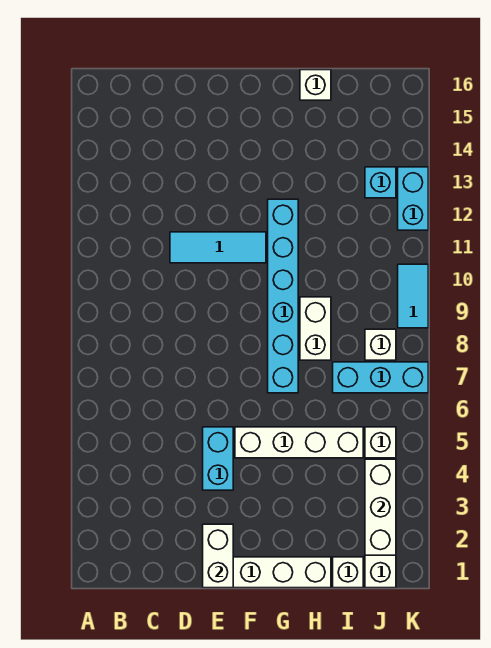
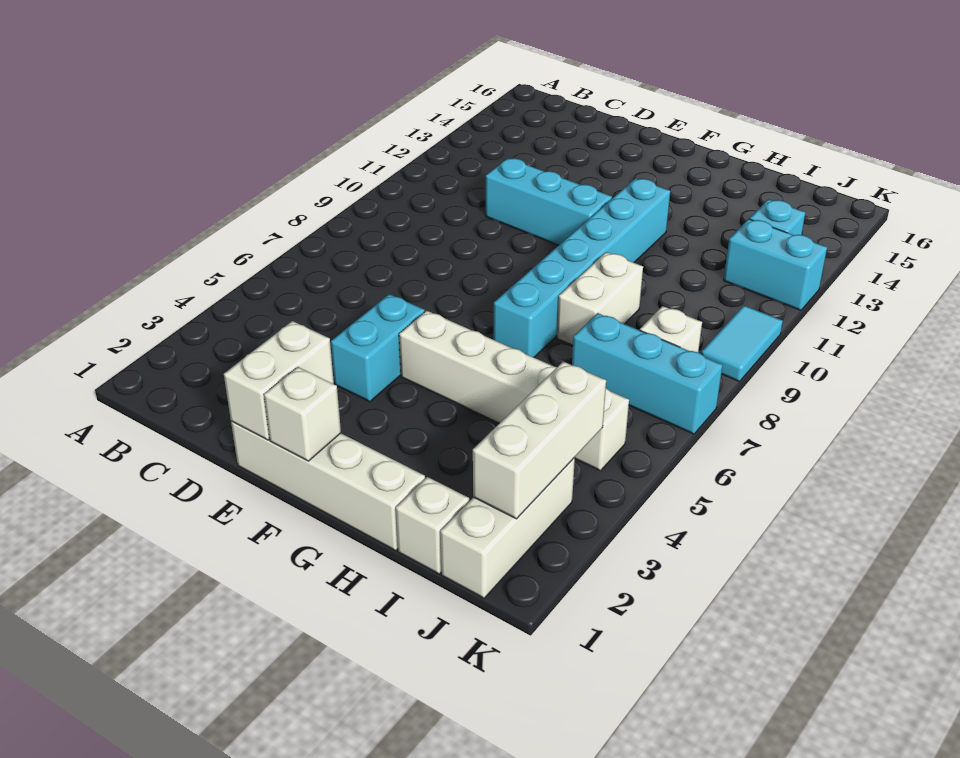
cyan 1x3 tile [170,232,266,263] -> cyan 1x3 brick [486,158,612,245]
white 1x1 brick [300,70,331,100] -> white 1x1 brick moved to [264,367,341,461]
cyan 1x2 brick [398,167,428,230] -> cyan 1x2 brick turned to [724,219,827,310]

